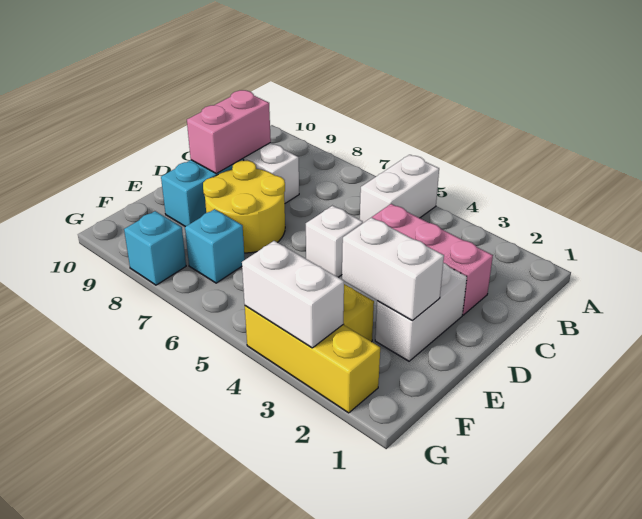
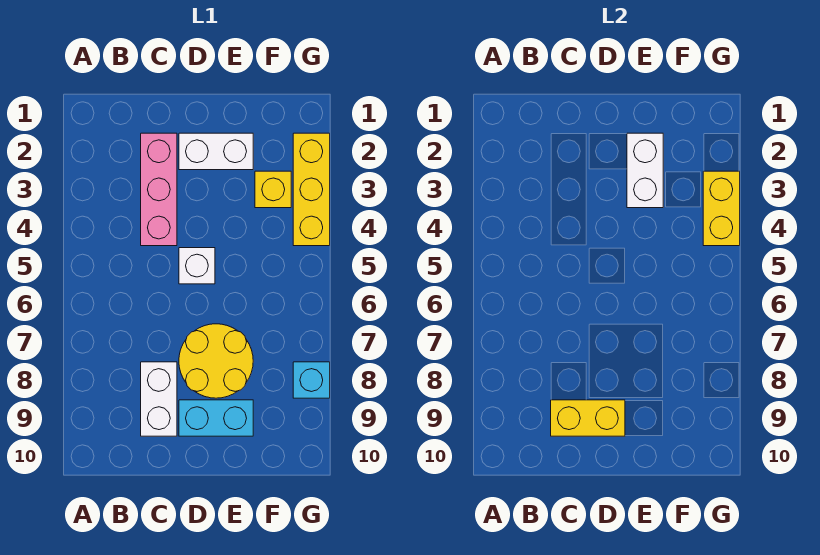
white 1x2 brick [360,155,439,223] -> none
pink 1x2 brick [187,90,271,173] -> yellow 1x2 brick [551,400,625,436]
cyan 1x1 brick [185,209,245,283] -> none
white 1x2 brick [242,241,344,348] -> yellow 1x2 brick [703,171,740,246]

